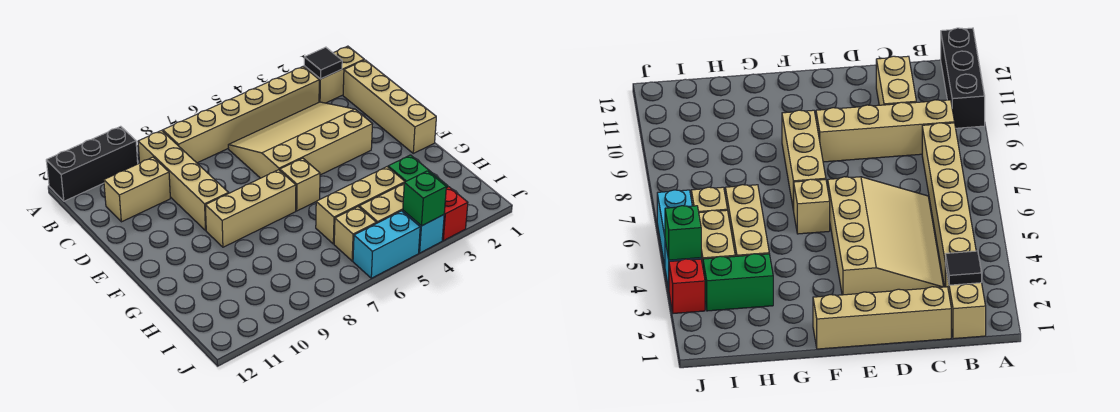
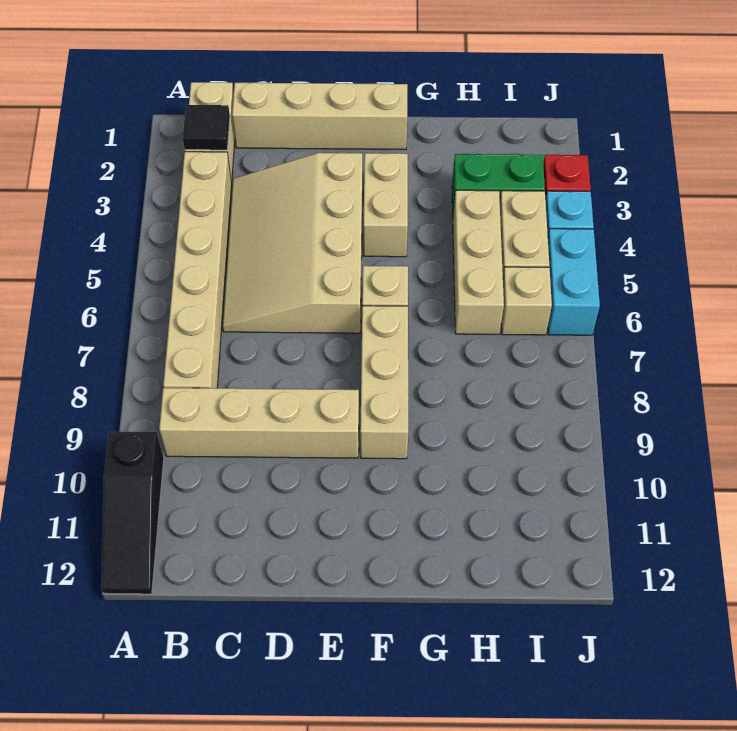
black 1x3 brick [46,126,138,201] -> black 1x3 slope [101,431,164,594]
tan 1x2 brick [104,157,170,222] -> tan 1x2 brick moved to [364,153,408,257]
green 1x1 brick [403,171,446,226] -> none

